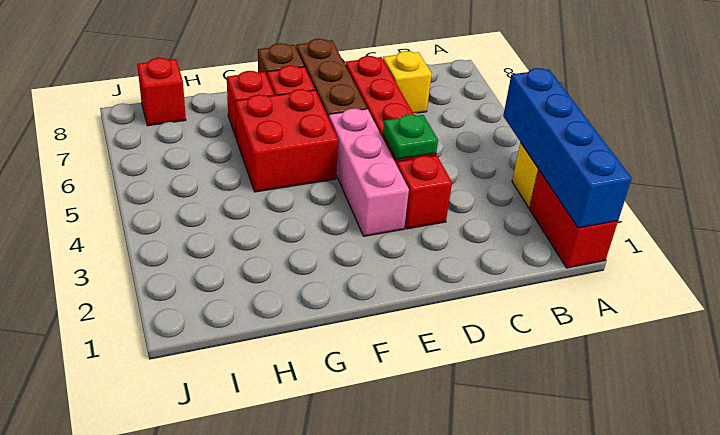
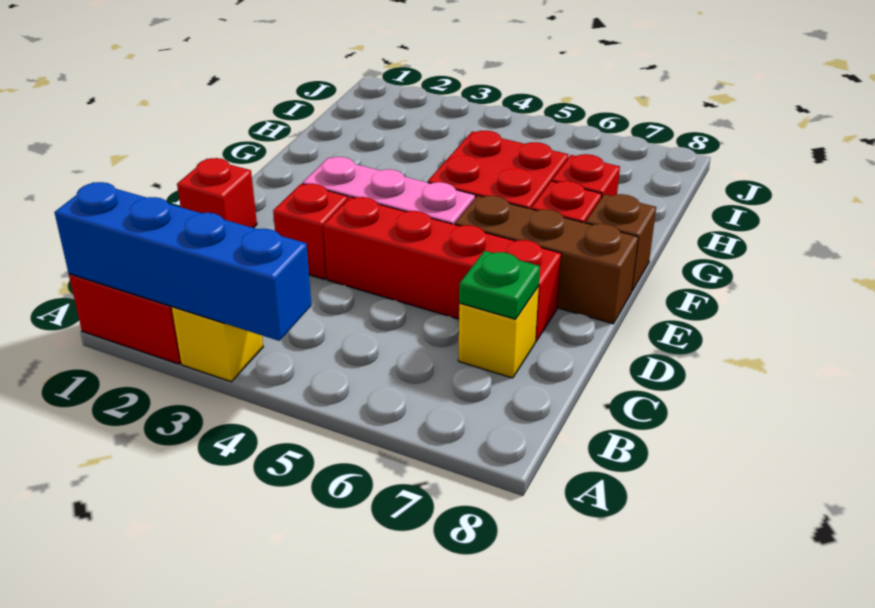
green 1x1 plate [383,114,438,160] -> green 1x1 plate moved to [459,251,540,319]
red 1x1 brick [137,58,186,126] -> red 1x1 brick moved to [177,158,257,228]

